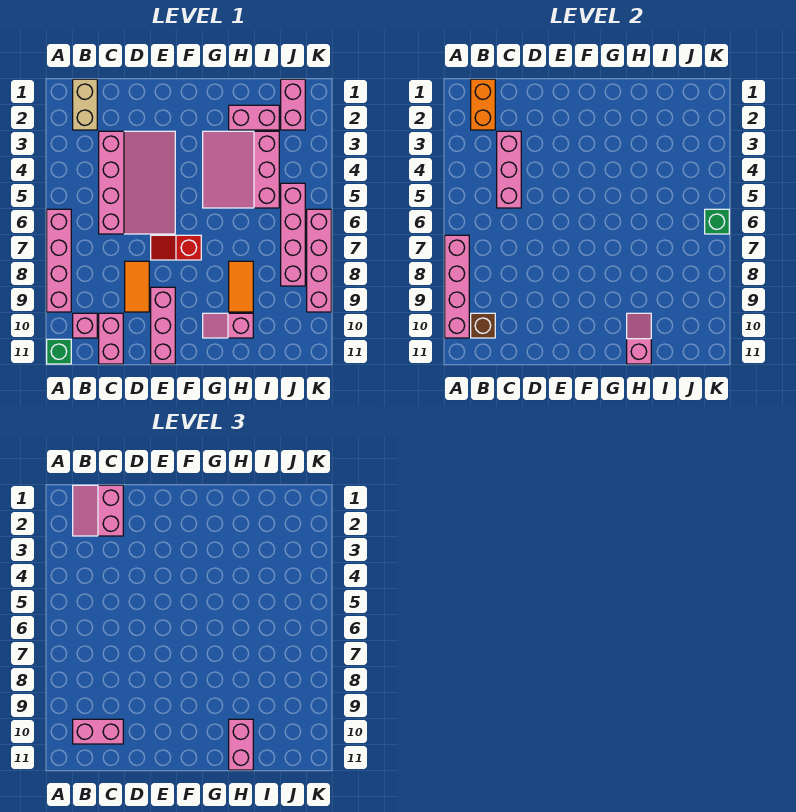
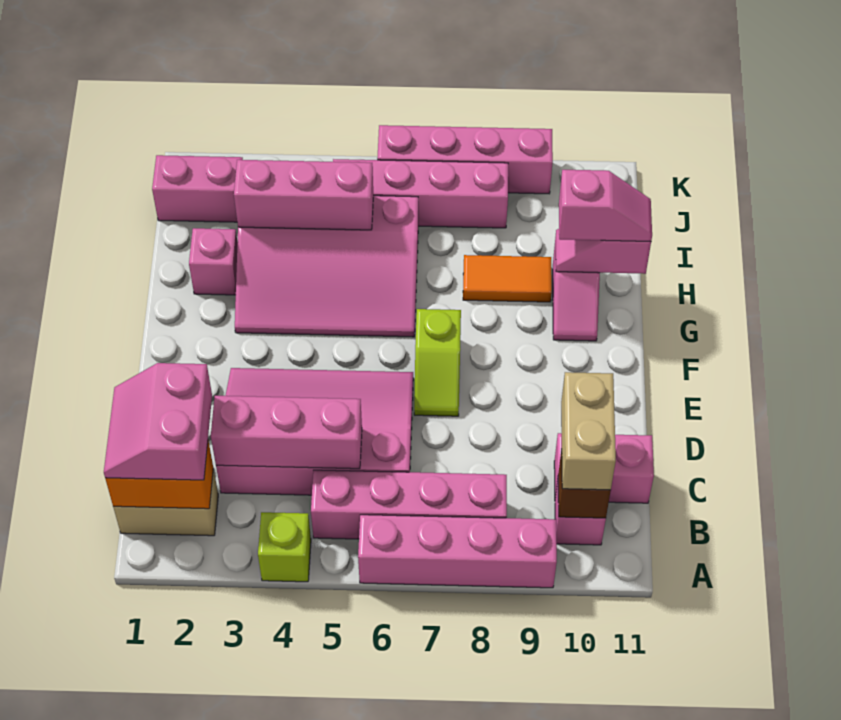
none -> lime 1x1 brick [258,512,311,582]
pink 1x4 brick [445,235,469,338] -> pink 1x4 brick moved to [311,470,507,539]
green 1x1 brick [47,339,71,364] -> none
pink 2x2 slope [73,485,123,536] -> pink 2x2 slope turned to [104,363,212,480]
pink 1x2 brick [73,719,123,744] -> tan 1x2 brick [561,372,616,490]
orange 1x2 tile [125,261,149,312] -> none
red 1x2 slope [151,235,201,260] -> lime 1x2 slope [414,309,461,416]
pink 1x3 brick [151,287,175,364] -> pink 1x3 brick moved to [234,160,373,230]
pink 3x3 slope [203,131,279,208] -> pink 3x4 slope [235,196,418,337]
pink 1x2 brick [229,105,279,130] -> pink 1x1 brick [189,228,238,295]
pink 1x2 brick [229,719,253,770] -> pink 1x2 slope [559,170,652,242]
green 1x1 brick [705,209,729,234] -> none

